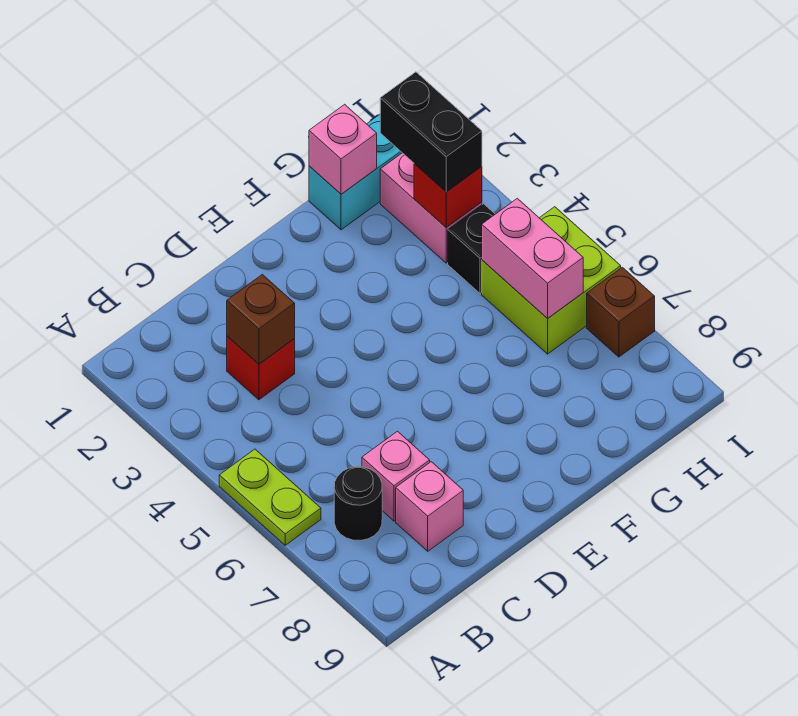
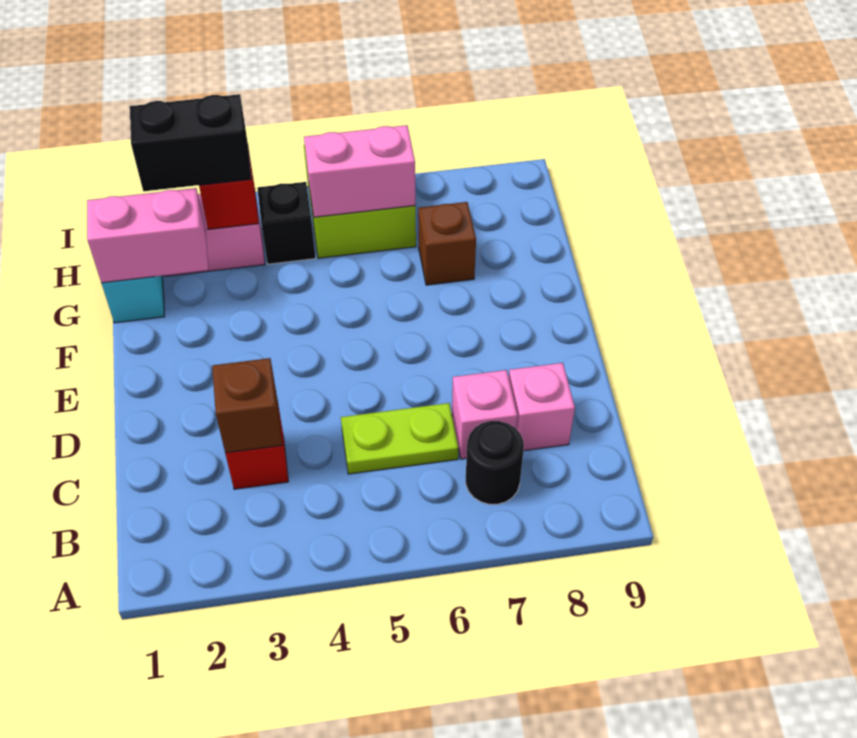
lime 1x2 plate [219,449,321,545] -> lime 1x2 plate moved to [341,403,458,474]
pink 1x1 brick [309,104,377,194] -> pink 1x2 brick [87,188,208,283]
brown 1x1 brick [587,267,655,357] -> brown 1x1 brick moved to [418,202,476,285]

